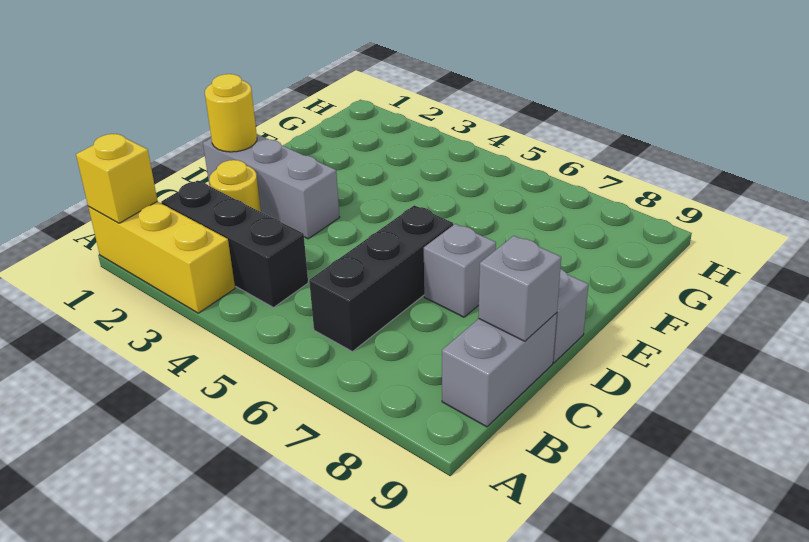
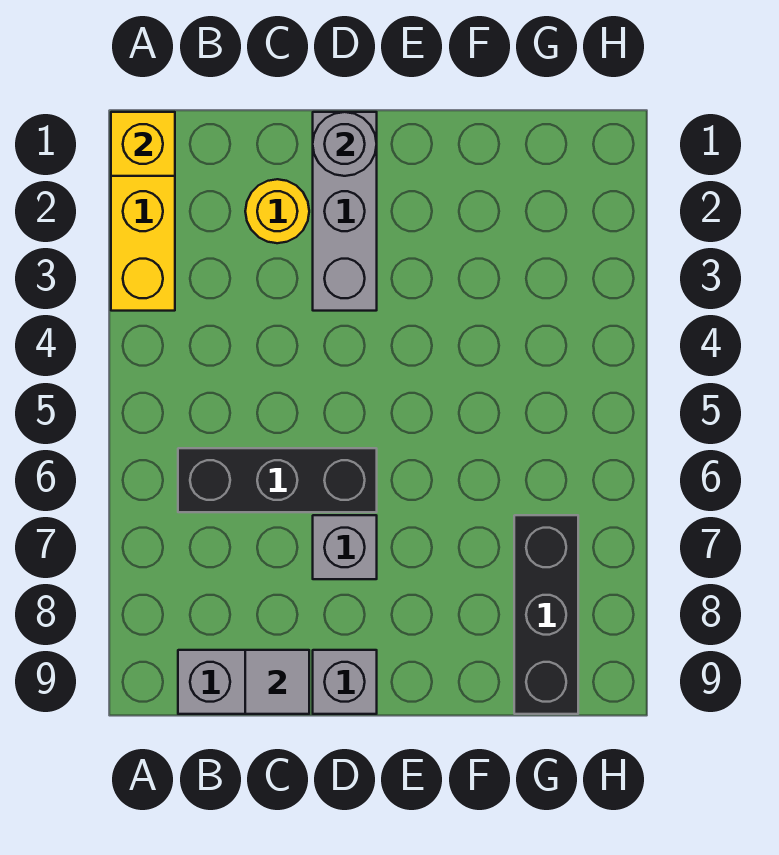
black 1x3 brick [161,180,308,307] -> black 1x3 brick moved to [514,515,578,714]
grey 1x1 brick [478,236,561,341] -> grey 1x1 tile [245,650,309,714]
yellow 1x1 round brick [205,74,257,152] -> grey 1x1 round brick [313,112,377,176]

